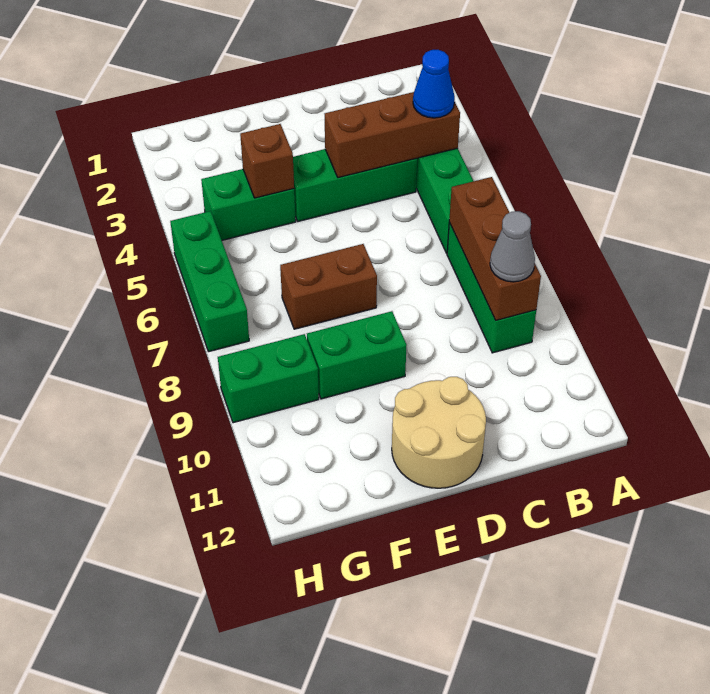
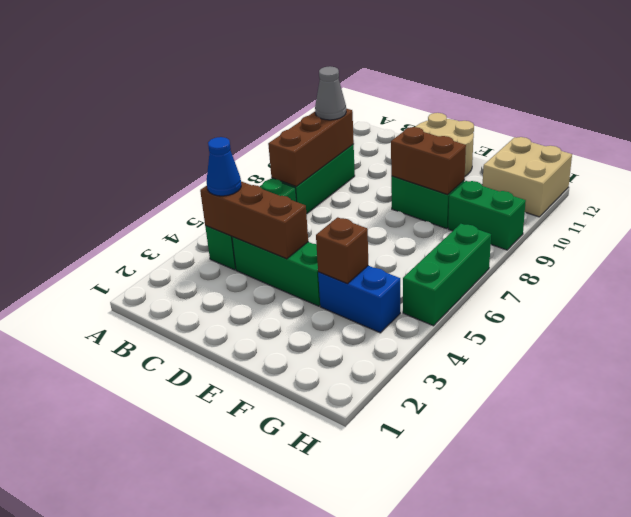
brown 1x2 brick [280,244,377,329] -> brown 1x2 brick moved to [391,127,466,195]
green 1x2 brick [201,169,296,240] -> blue 1x2 brick [318,266,400,333]
none -> tan 2x2 brick [482,137,572,217]

